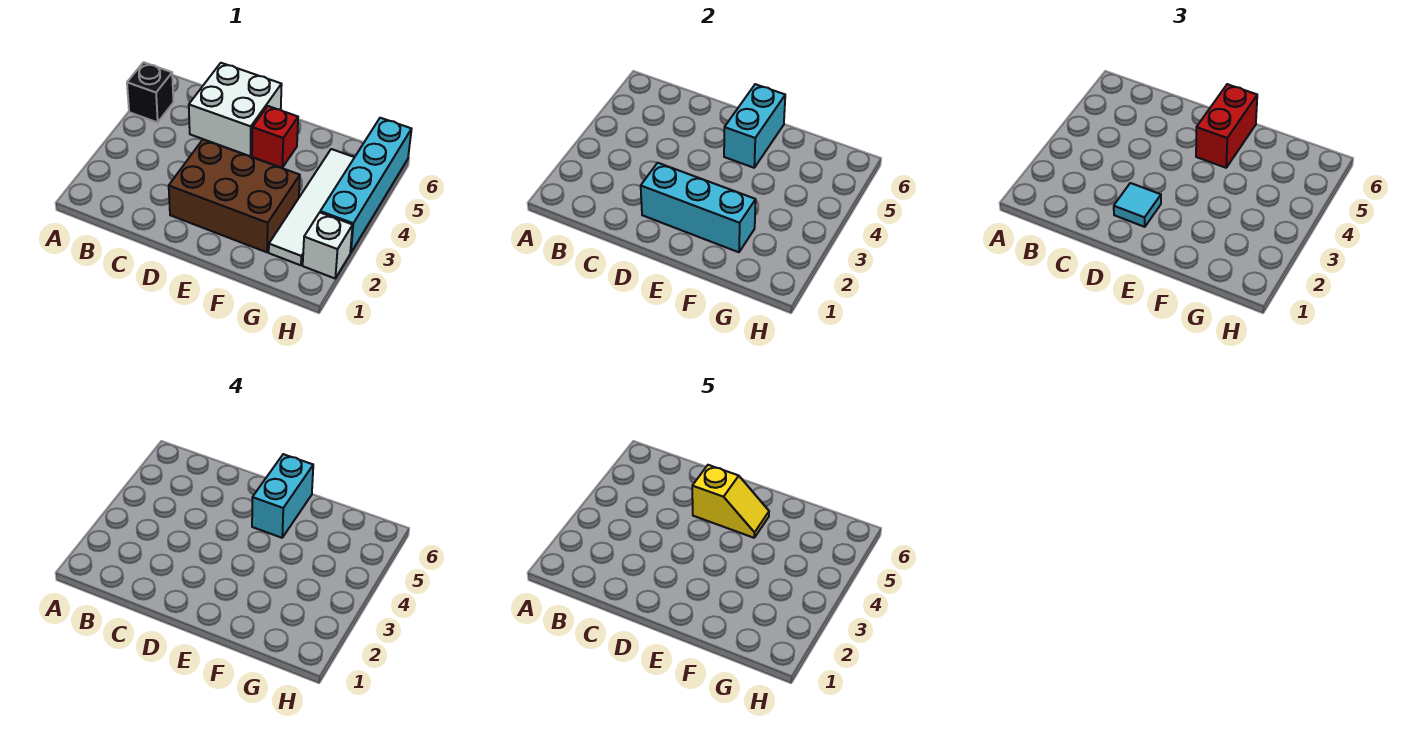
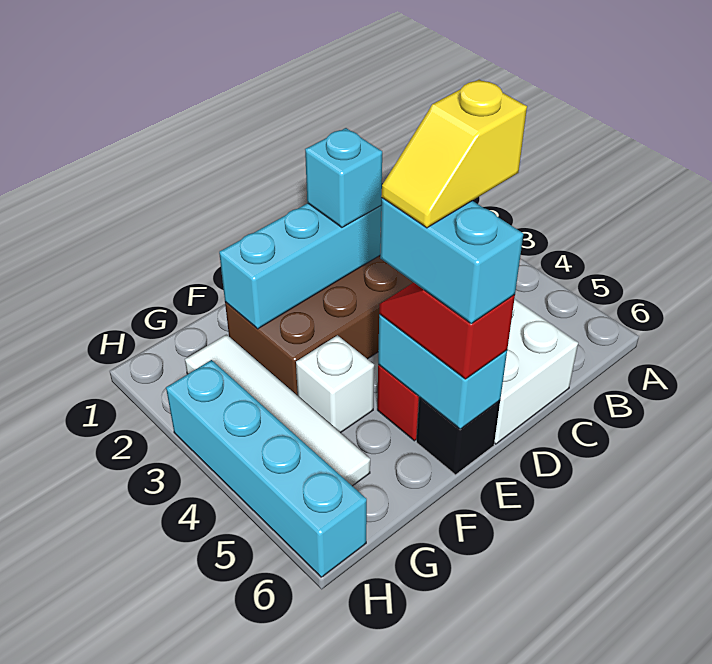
black 1x1 brick [127,62,173,122] -> black 1x1 brick moved to [416,397,500,475]
cyan 1x1 tile [1114,183,1161,227] -> cyan 1x1 brick [305,128,382,227]
red 1x2 brick [1196,84,1257,168] -> red 1x2 slope [379,283,515,379]
white 1x1 brick [303,213,353,278] -> white 1x1 brick moved to [296,335,374,433]

